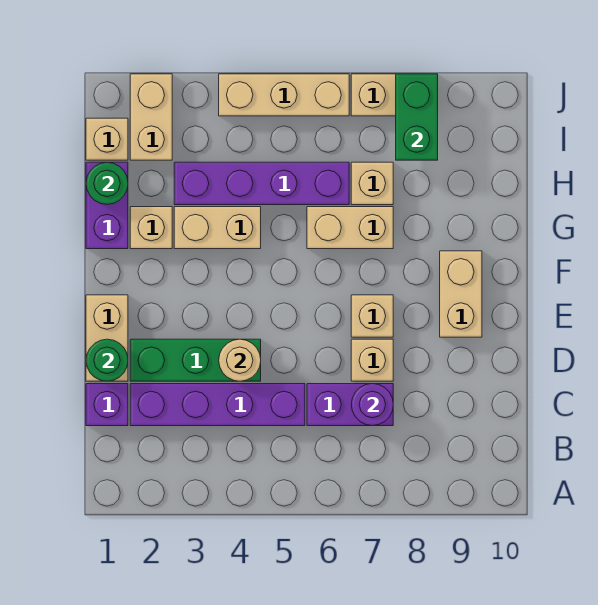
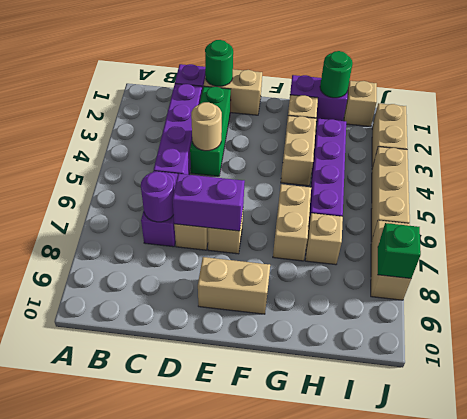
none -> purple 1x2 brick [173,174,245,231]
tan 1x2 brick [130,74,172,160] -> tan 1x2 brick turned to [372,103,408,168]
green 1x2 brick [396,74,438,160] -> green 1x1 brick [378,223,421,279]

